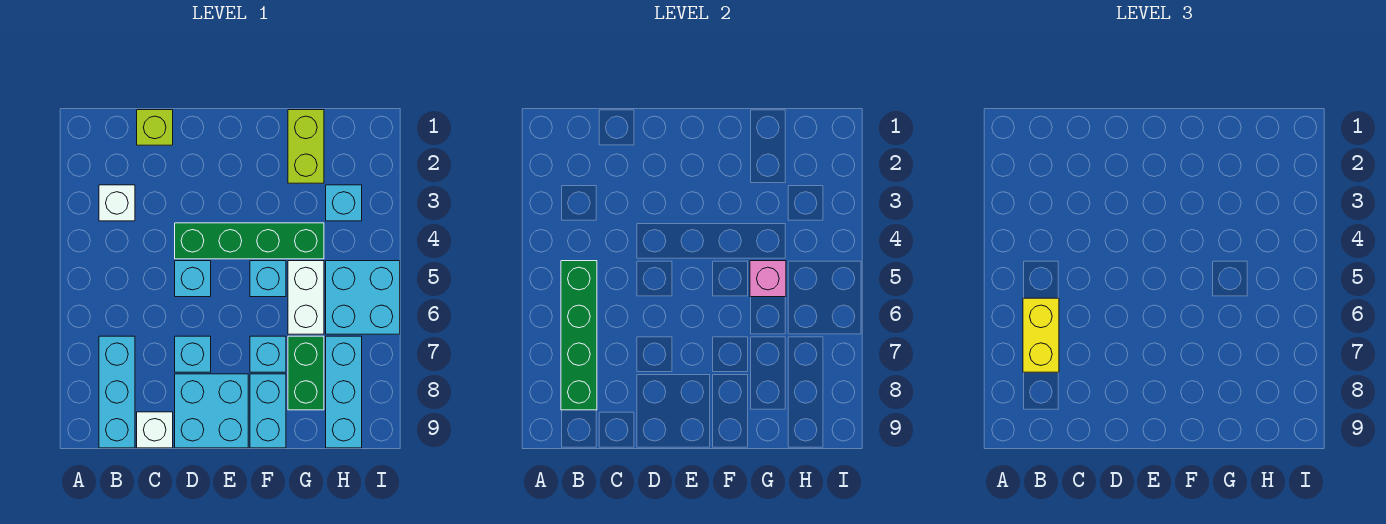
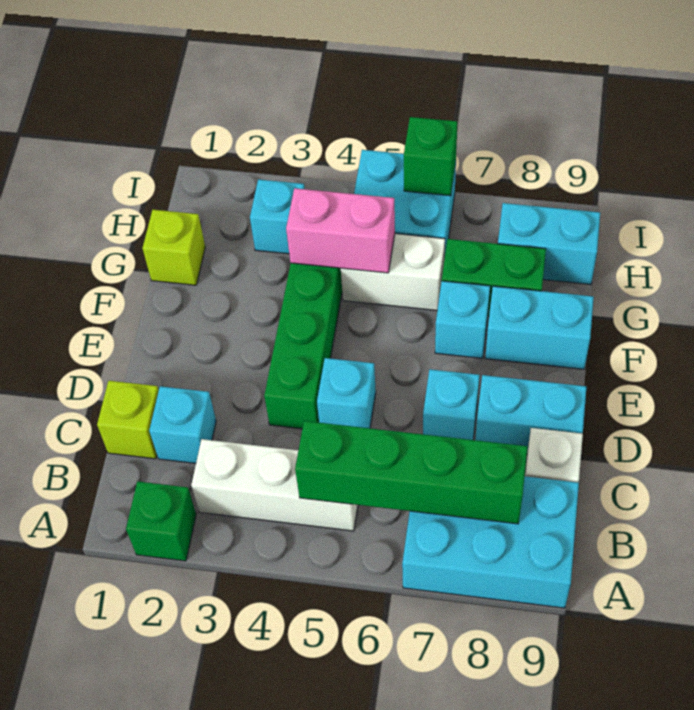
none -> green 1x1 brick [126,481,196,561]
white 1x1 brick [99,185,135,221] -> white 1x3 brick [191,439,358,531]
yellow 1x2 brick [1023,298,1059,372] -> none
cyan 1x3 brick [99,336,135,448] -> cyan 2x3 brick [402,476,579,608]
cyan 2x2 brick [175,374,248,448] -> cyan 1x2 brick [475,375,586,451]
cyan 1x1 brick [250,261,286,297] -> cyan 1x1 brick moved to [149,386,216,463]
lime 1x2 brick [288,110,324,183] -> lime 1x1 brick [143,210,205,285]
pink 1x1 brick [750,261,786,297] -> pink 1x2 brick [286,188,395,273]
cyan 1x3 brick [326,336,362,448] -> cyan 1x2 brick [498,203,600,284]
none -> green 1x1 brick [404,117,457,196]

